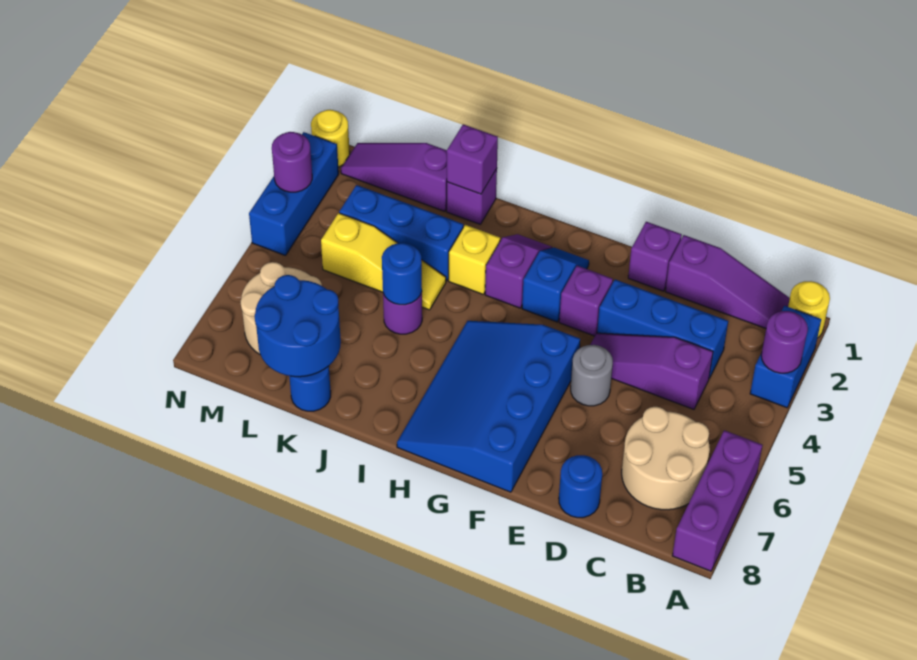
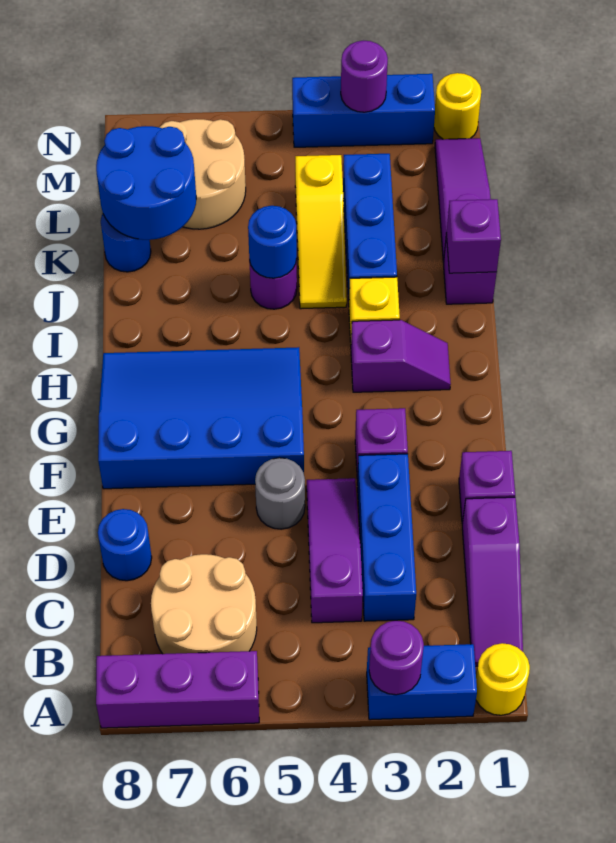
blue 1x2 slope [522,248,589,322] -> none

